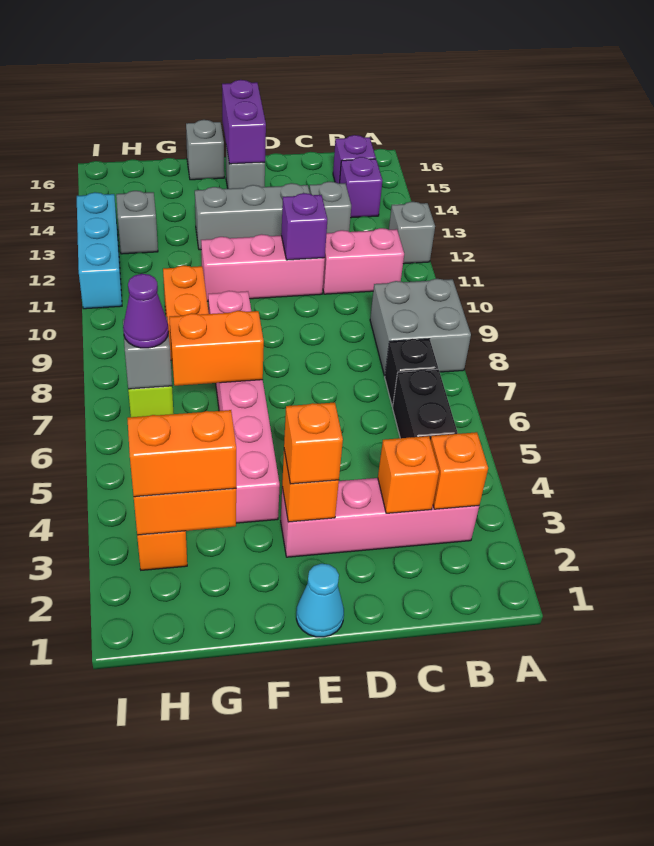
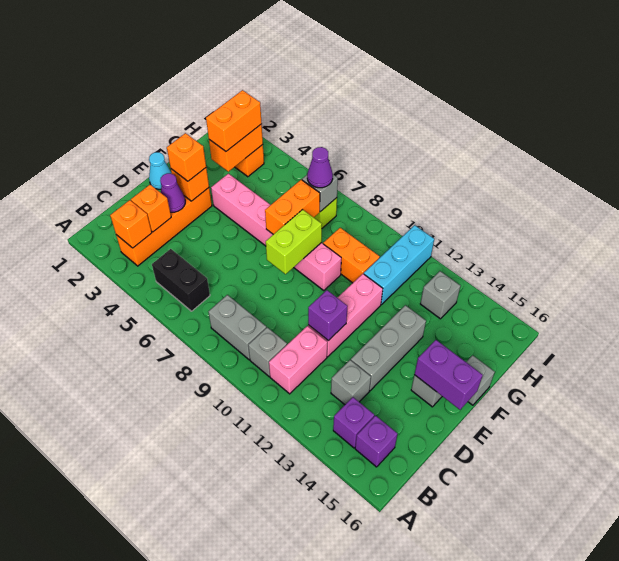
grey 2x2 brick [370,279,471,376] -> grey 1x2 brick [209,295,266,360]
grey 1x1 brick [389,202,435,264] -> grey 1x1 brick moved to [248,327,287,377]
pink 1x4 brick [281,478,479,557] -> orange 1x4 brick [116,188,212,266]
black 1x1 brick [385,339,438,406] -> none
none -> purple 1x1 cone [160,173,185,212]
none -> lime 1x2 brick [266,210,322,274]
cyan 1x3 brick [77,192,122,309] -> cyan 1x3 brick turned to [364,225,434,304]

